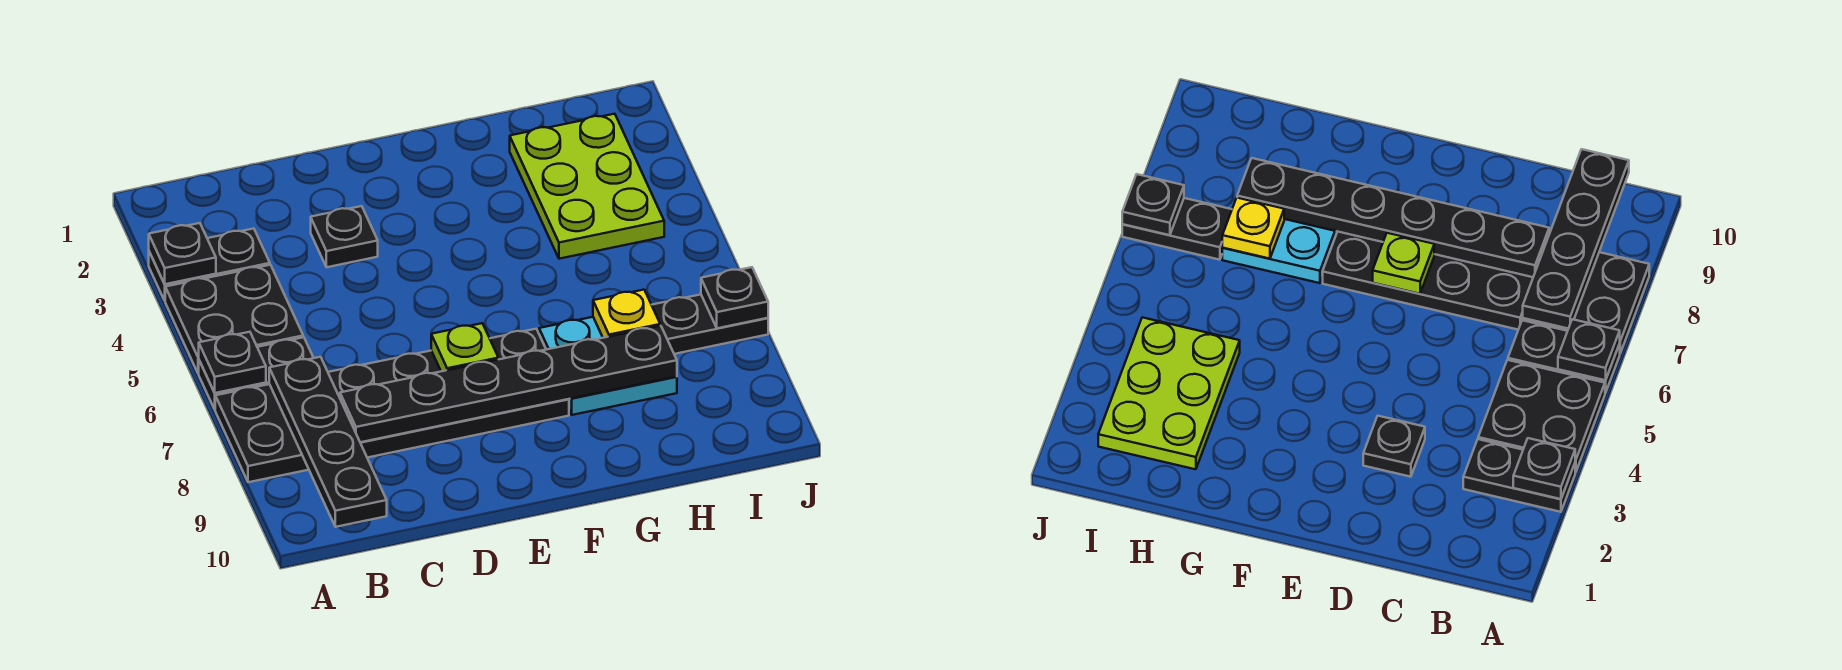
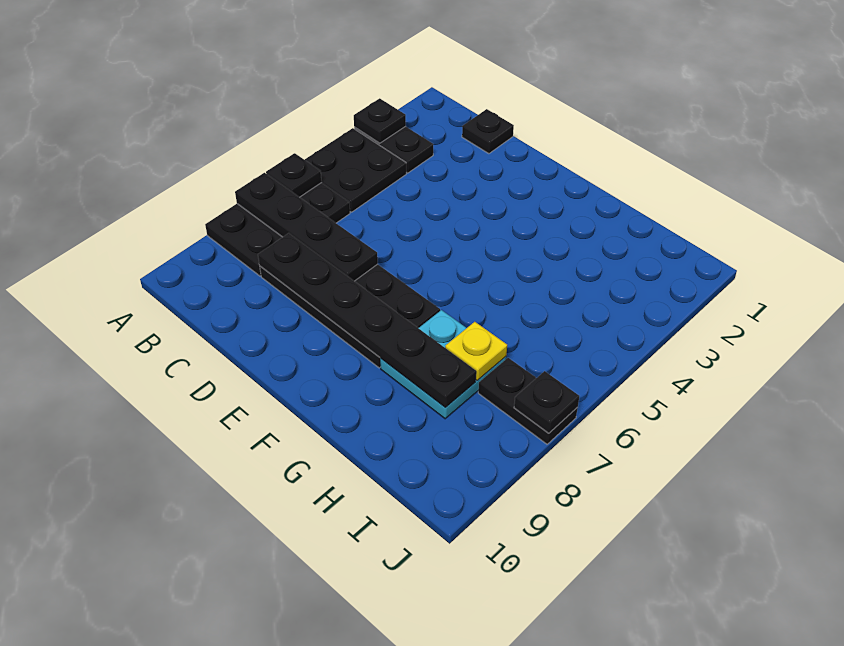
black 1x4 plate [269,357,387,527] -> black 1x4 plate turned to [235,173,378,281]
black 1x1 plate [311,206,378,267] -> black 1x1 plate moved to [462,109,514,154]
lime 1x1 plate [431,323,498,371] -> none
lime 2x3 plate [510,114,664,259] -> none

